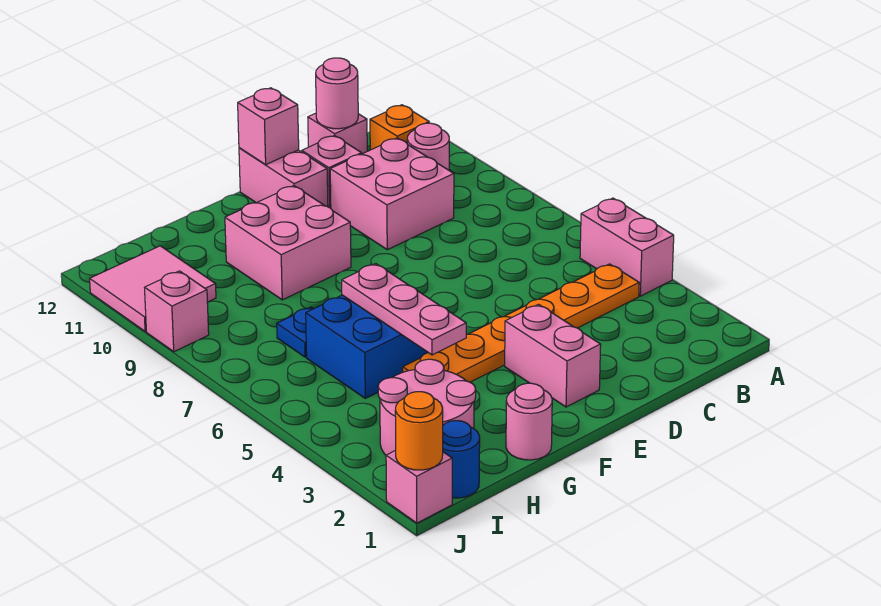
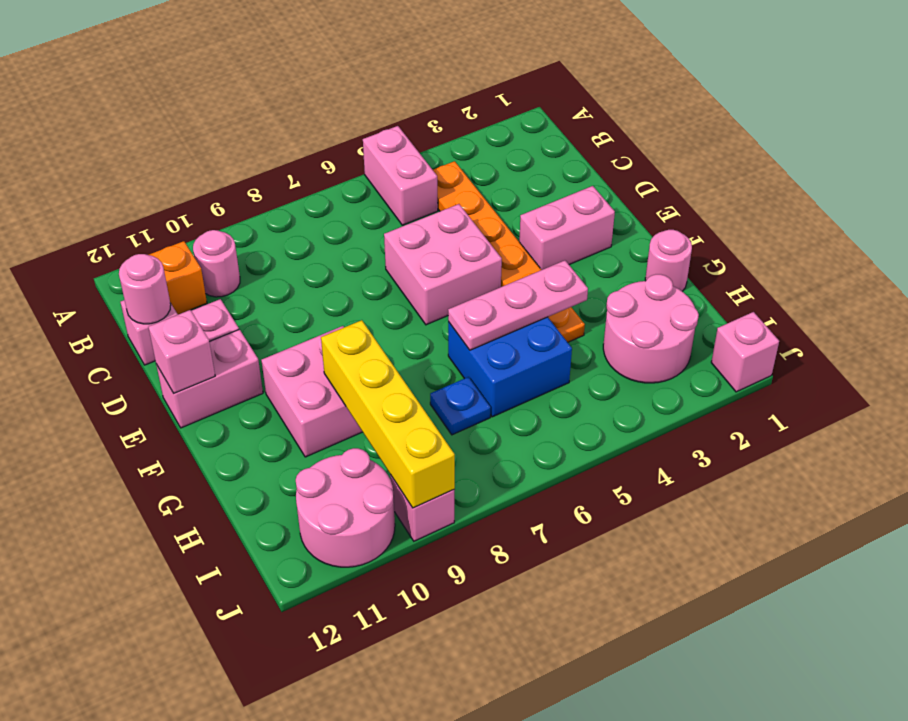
pink 1x2 brick [580,198,674,296] -> pink 1x2 brick turned to [363,126,438,225]
pink 2x2 brick [330,138,454,250] -> pink 2x2 brick moved to [384,204,502,325]
none -> yellow 1x4 brick [321,320,455,508]
blue 1x1 round brick [443,421,480,498] -> none
pink 2x2 tile [90,246,216,332] -> pink 2x2 round brick [296,448,395,567]
orange 1x1 round brick [395,392,443,470] -> none

